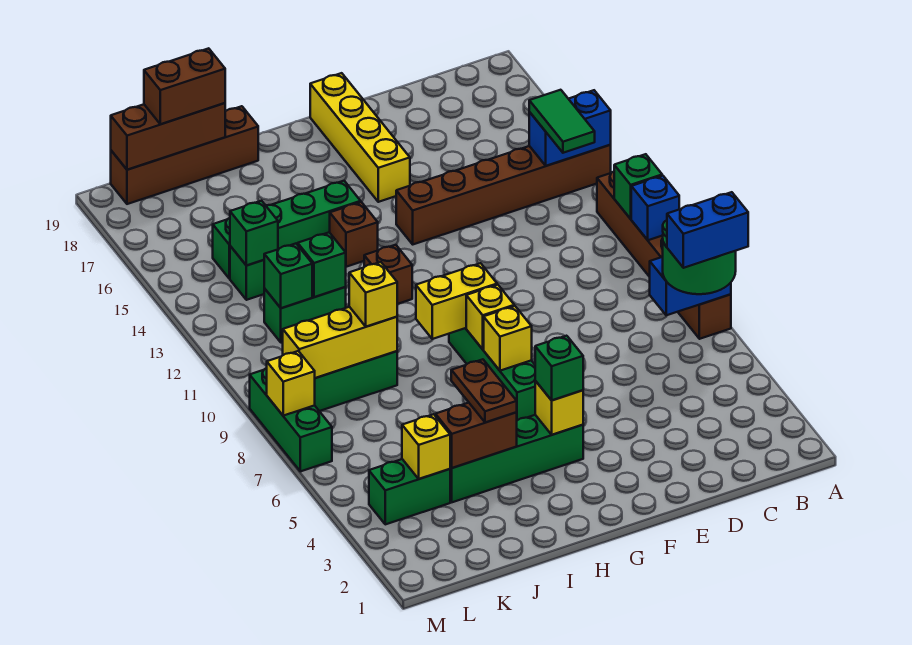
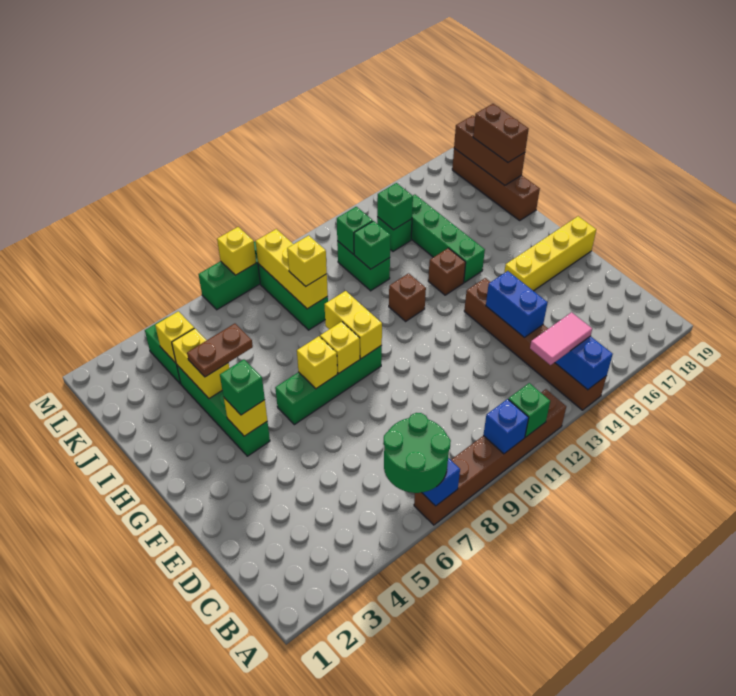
blue 1x2 brick [667,192,748,268] -> blue 1x2 brick moved to [486,271,548,337]
green 1x2 tile [529,90,595,153] -> pink 1x2 tile [530,312,592,365]
brown 1x2 brick [435,403,517,468] -> yellow 1x2 brick [172,328,229,399]

